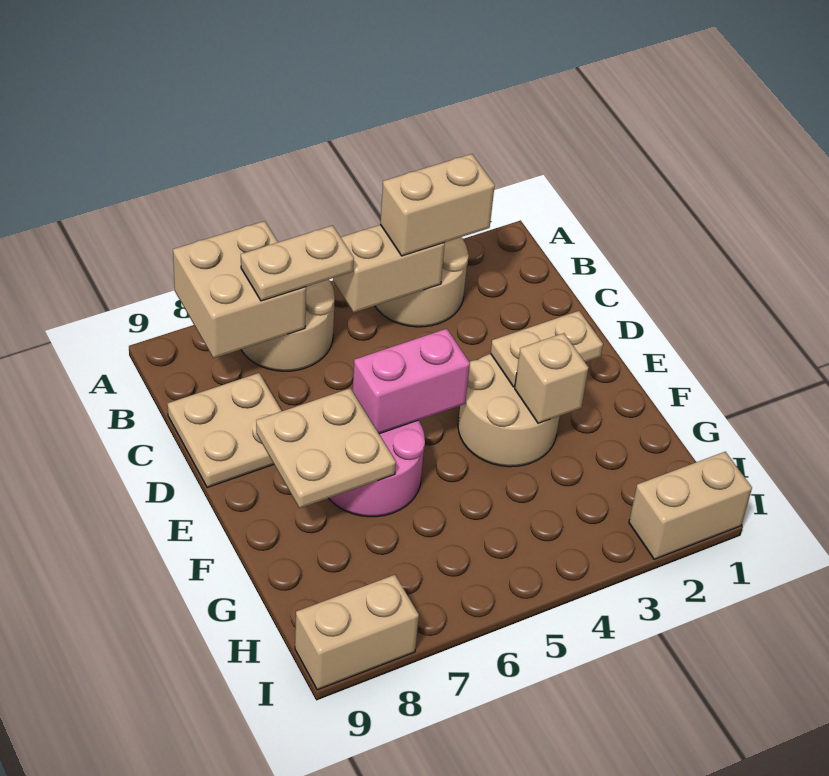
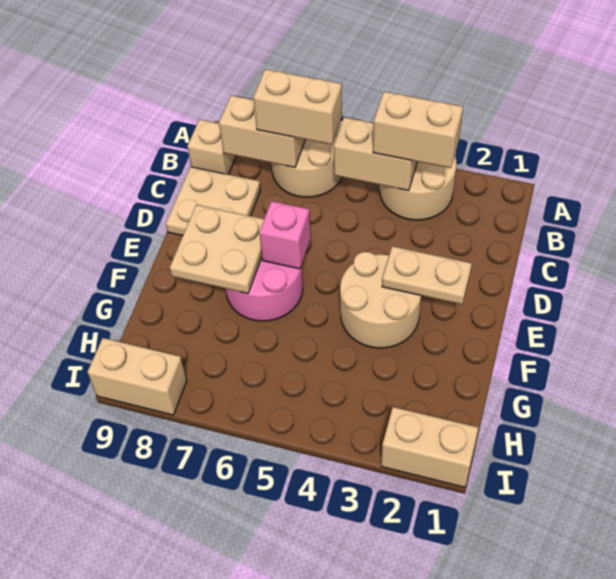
tan 2x2 brick [173,221,306,358] -> tan 1x2 brick [219,95,305,167]
tan 1x2 plate [241,226,354,301] -> tan 1x2 brick [253,69,342,145]
pink 1x2 brick [353,329,470,434] -> pink 1x1 brick [259,201,311,269]
tan 1x1 brick [515,333,588,423] -> tan 1x1 brick moved to [187,119,236,175]

